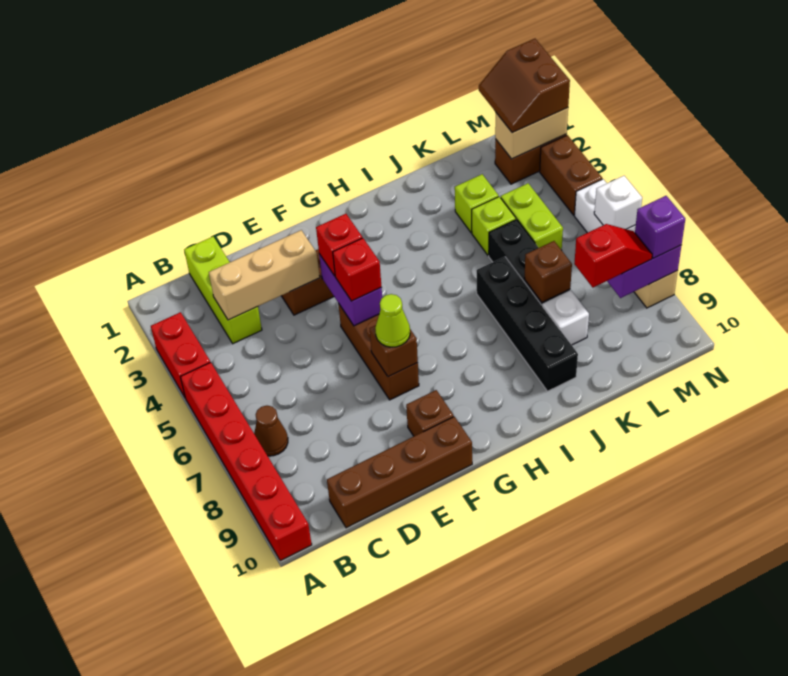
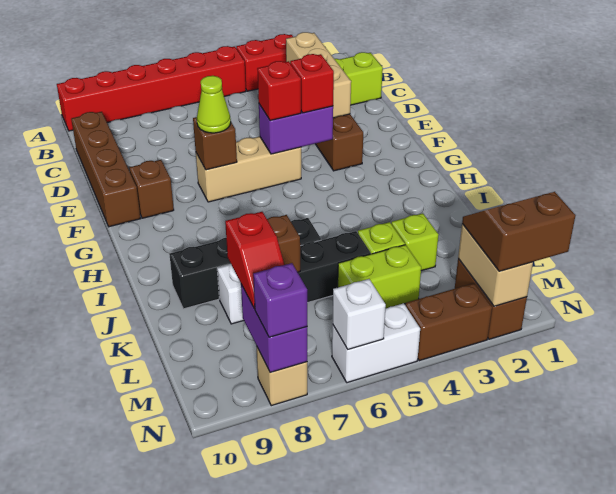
brown 1x1 cone [254,406,288,456] -> none
brown 1x3 brick [338,303,419,400] -> tan 1x3 brick [196,137,301,202]

